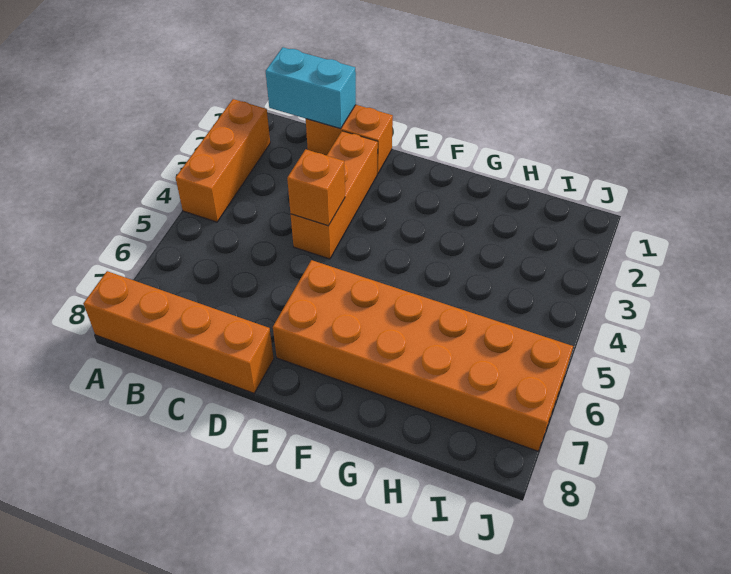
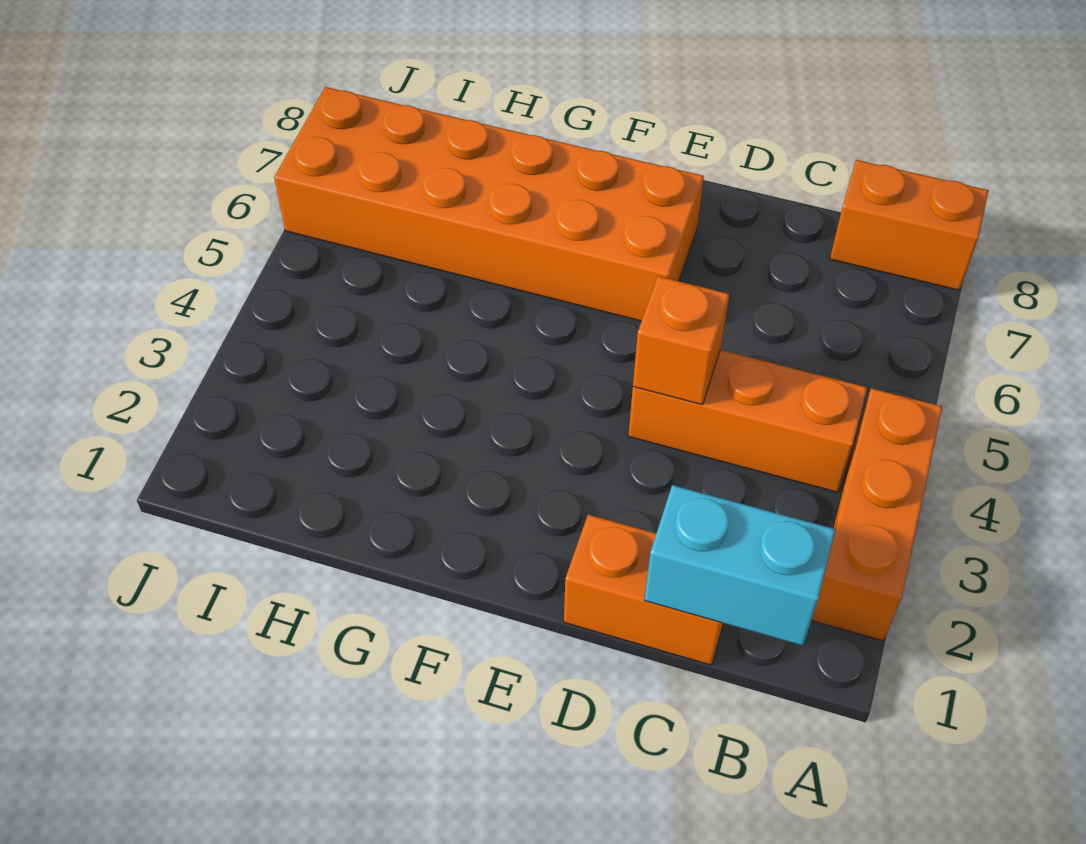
orange 1x4 brick [83,271,274,393] -> orange 1x2 brick [830,160,989,290]
orange 1x3 brick [291,131,378,259] -> orange 1x3 brick turned to [629,350,867,492]

